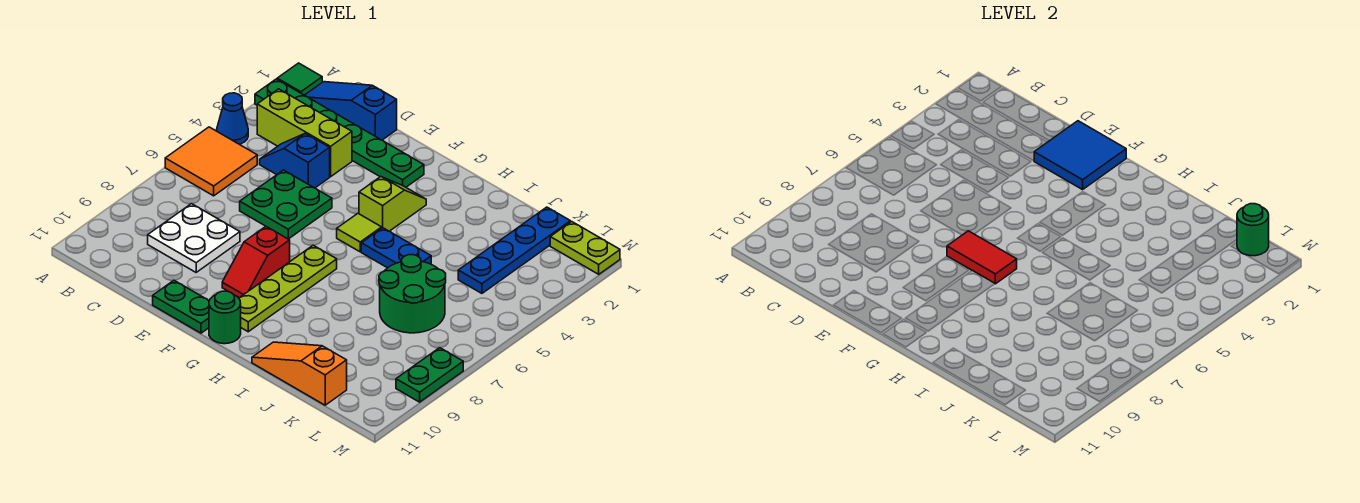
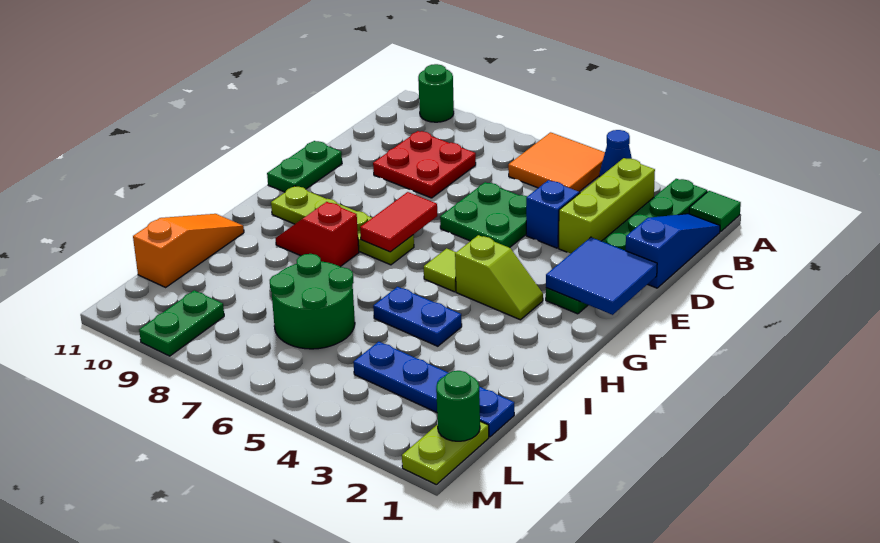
white 2x2 plate [148,204,240,272] -> red 2x2 plate [373,131,476,198]
red 1x2 slope [222,227,290,298] -> red 1x2 slope moved to [276,202,359,267]
green 1x1 round brick [209,291,241,344] -> green 1x1 round brick moved to [418,64,454,122]
blue 1x2 plate [361,228,431,268] -> blue 1x2 plate turned to [373,287,462,346]
green 1x2 plate [396,348,463,402] -> green 1x2 plate turned to [139,290,224,356]

